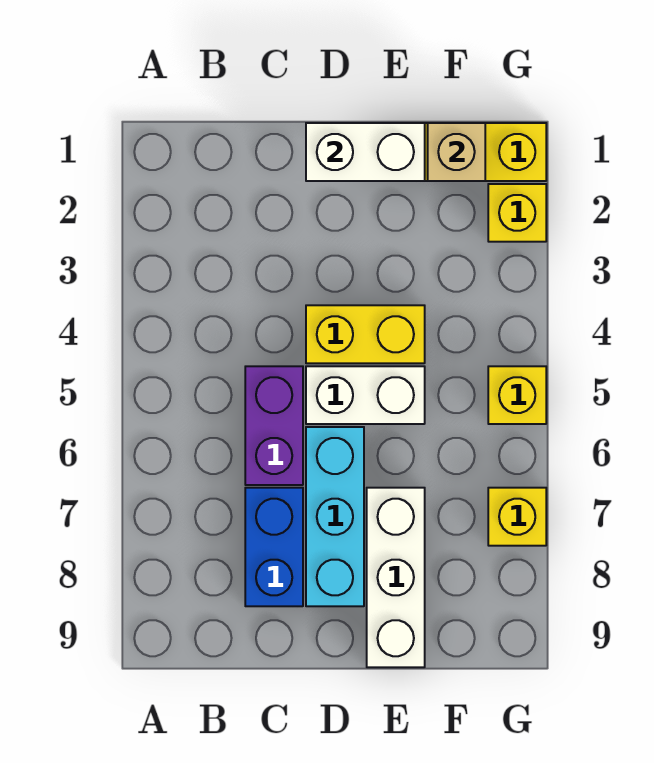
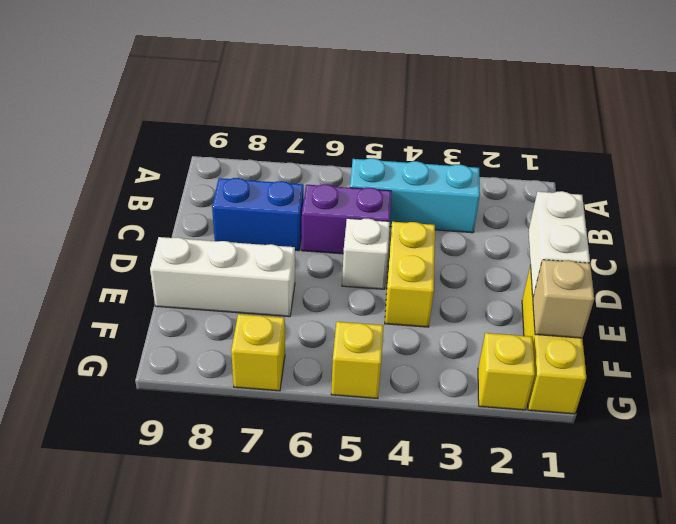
white 1x2 brick [306,366,425,424] -> white 1x1 brick [342,218,390,289]
cyan 1x3 brick [306,427,364,606] -> cyan 1x3 brick moved to [350,158,480,233]

